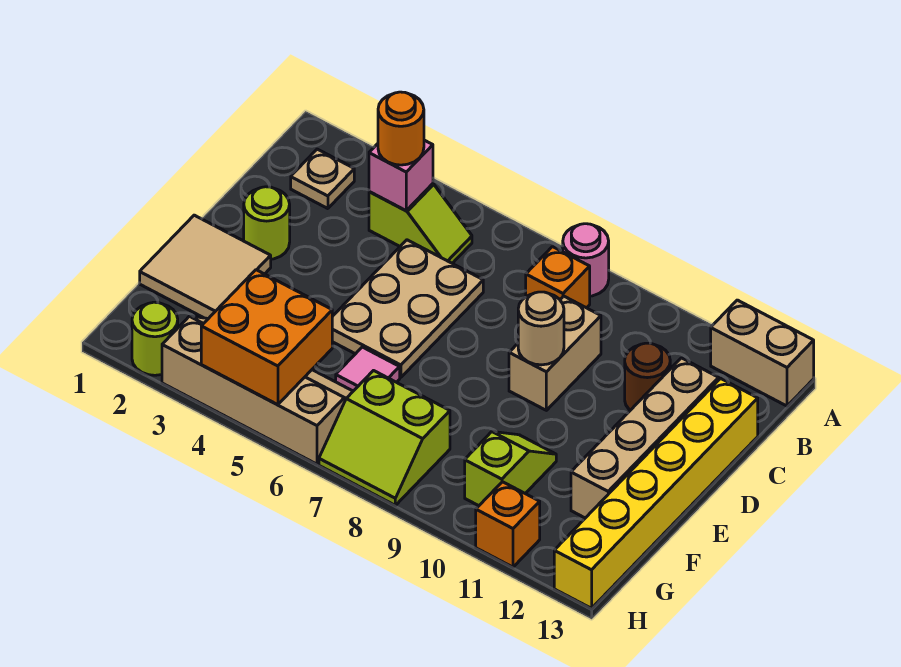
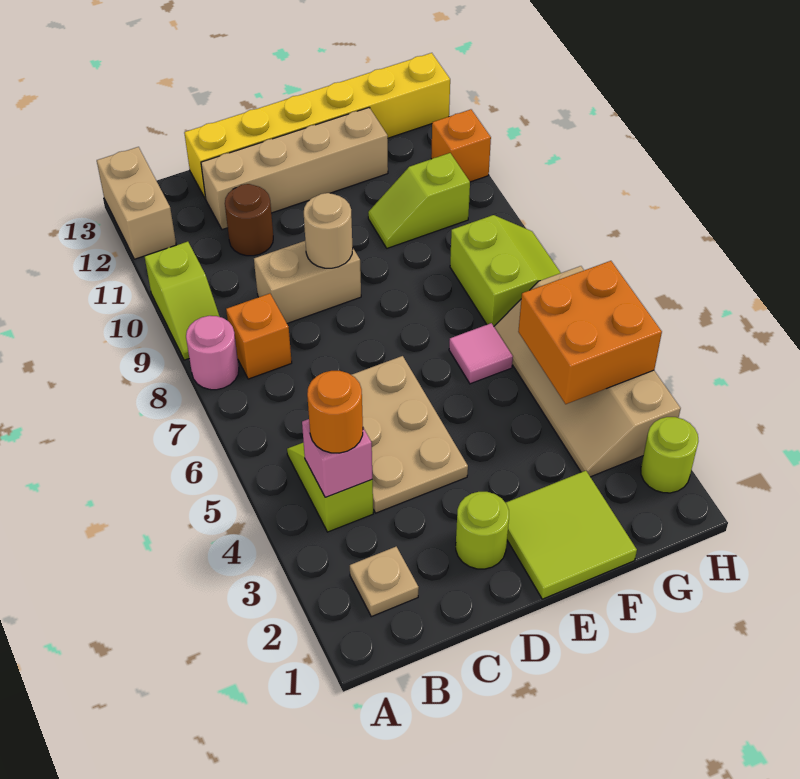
none -> lime 1x2 slope [144,242,220,360]
tan 2x3 plate [332,240,483,378] -> tan 2x3 plate turned to [352,356,468,513]
tan 2x2 tile [140,215,271,319] -> lime 2x2 tile [506,471,637,599]

